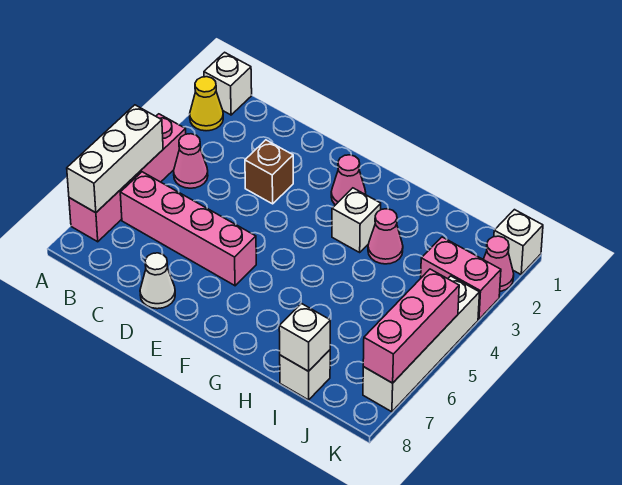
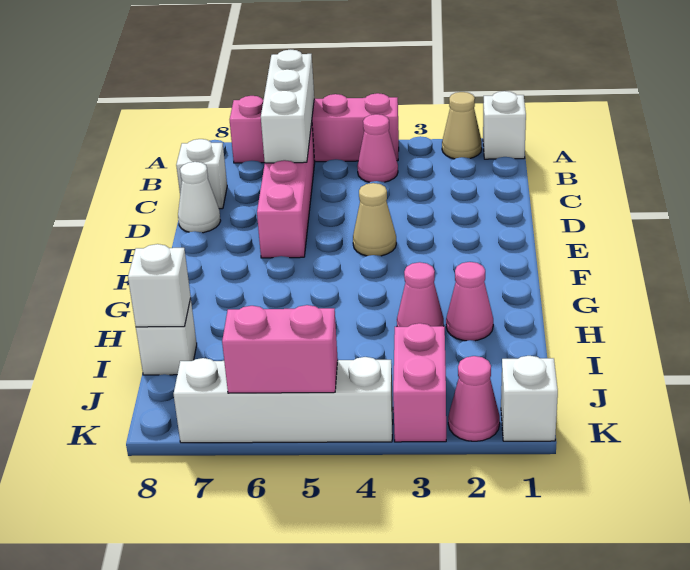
yellow 1x1 cone [190,77,223,131] -> tan 1x1 cone [442,92,482,159]
white 1x3 brick [67,105,163,213] -> white 1x3 brick turned to [261,50,314,163]
brown 1x1 brick [245,140,293,204] -> none
none -> tan 1x1 cone [353,183,396,256]
pink 1x1 cone [331,155,366,205] -> pink 1x1 cone moved to [446,262,493,341]
white 1x1 brick [332,188,381,252] -> white 1x1 brick moved to [176,139,227,209]
pink 1x3 brick [363,269,459,383] -> pink 1x2 brick [222,305,338,393]

